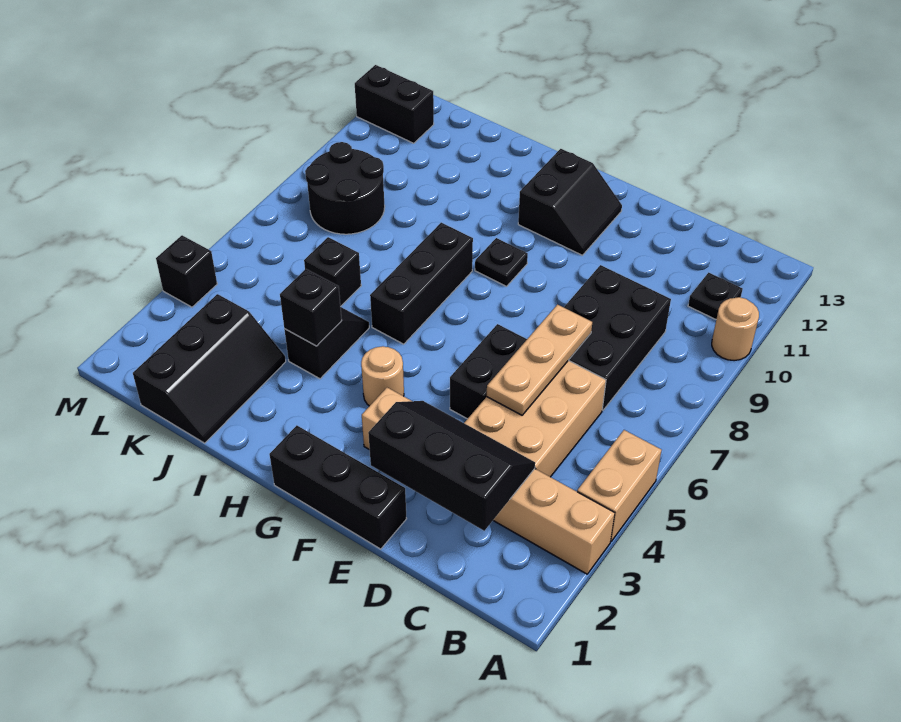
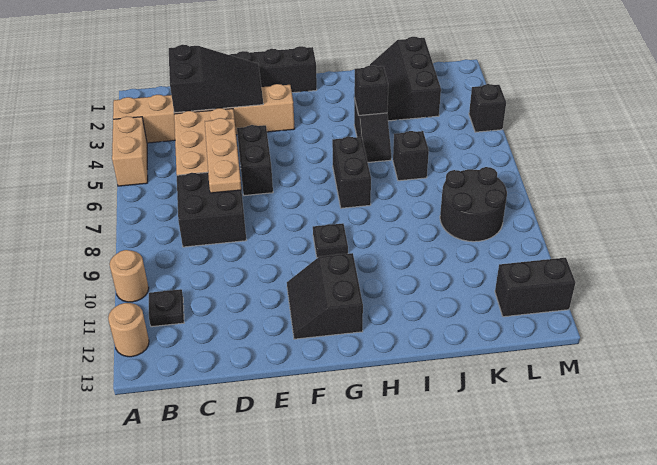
black 2x3 slope [368,401,535,531] -> black 2x3 slope turned to [169,45,263,113]
black 2x3 brick [564,265,671,410] -> black 2x2 brick [177,172,246,247]
tan 1x1 round brick [361,346,404,406] -> tan 1x1 round brick moved to [108,303,149,357]
black 1x3 brick [370,223,473,344] -> black 1x2 brick [332,137,371,208]

